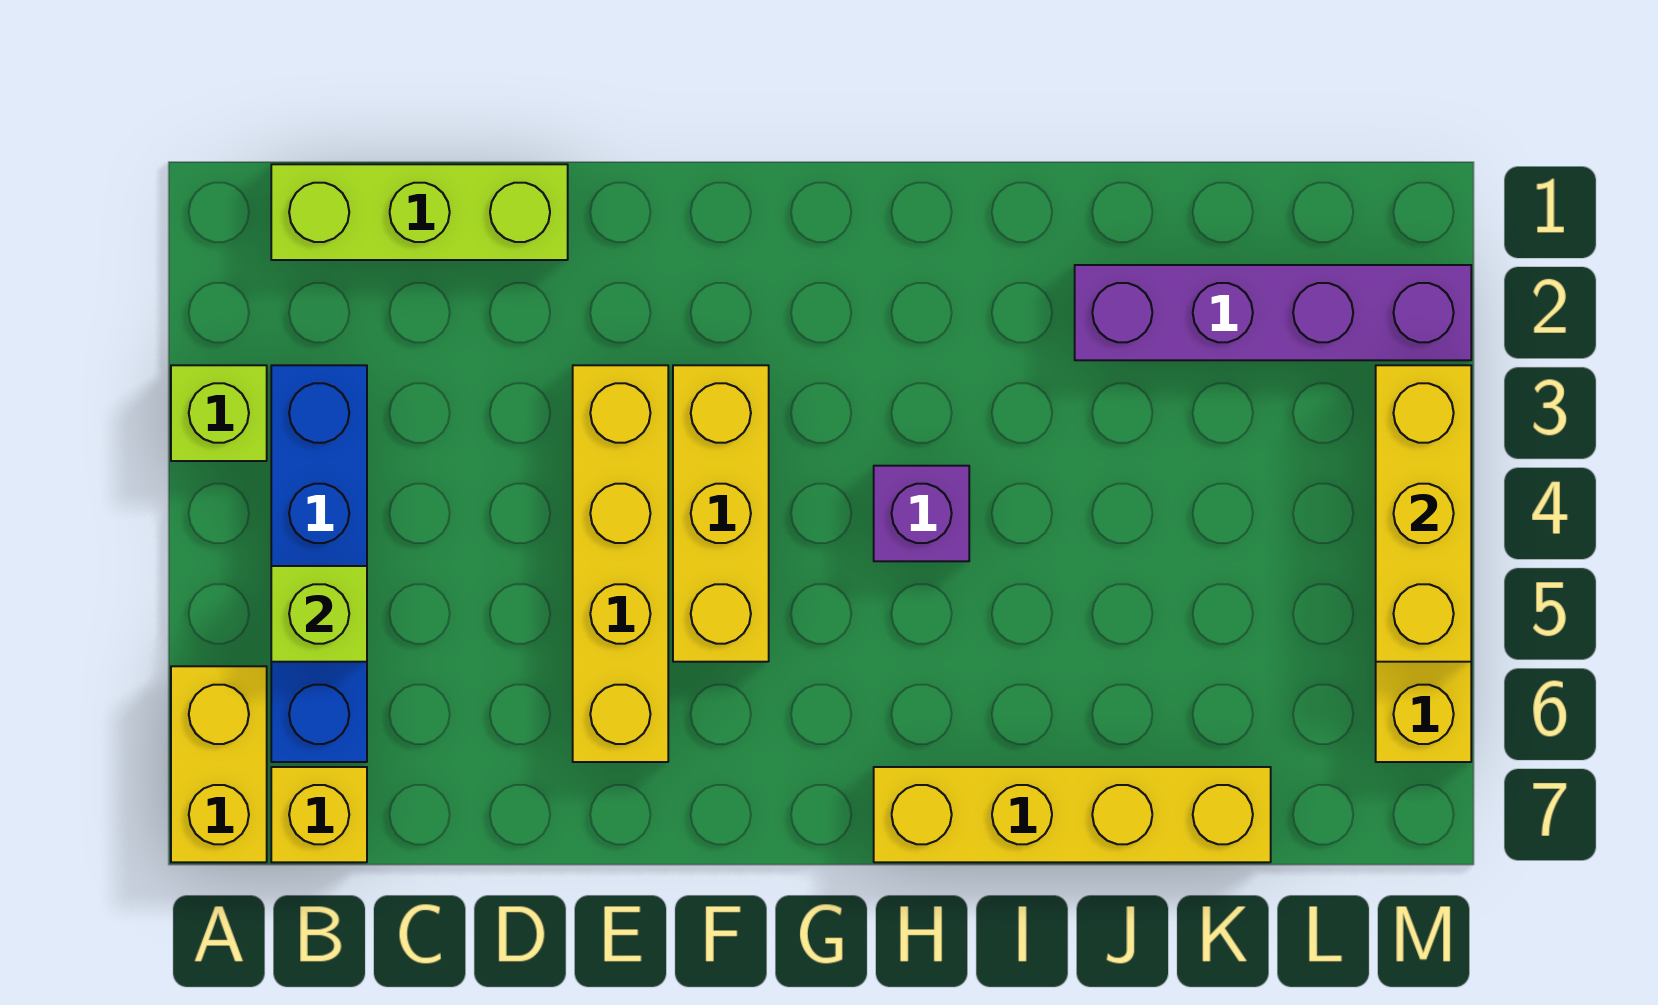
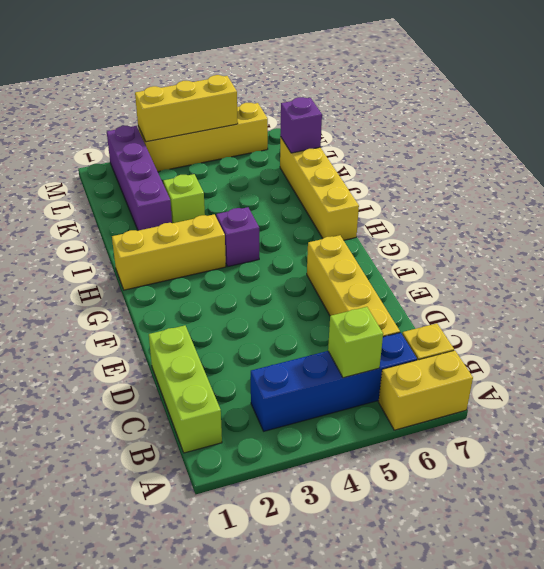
lime 1x1 brick [171,365,267,461] -> lime 1x1 brick moved to [163,174,205,223]
yellow 1x4 brick [573,365,668,762] -> yellow 1x4 brick turned to [307,235,400,337]
yellow 1x3 brick [673,365,769,662] -> yellow 1x3 brick moved to [112,214,226,290]
none -> purple 1x1 brick [280,97,322,153]

